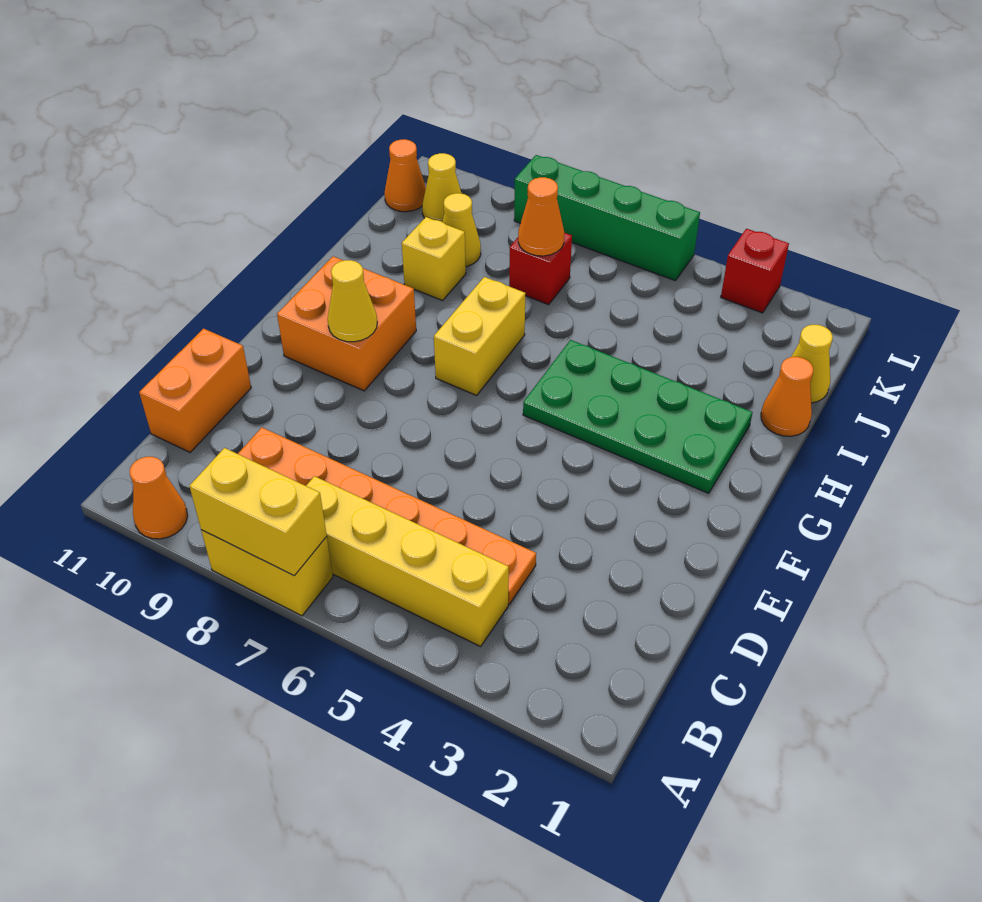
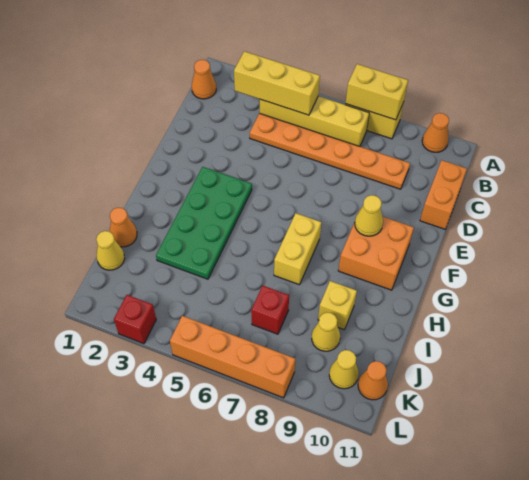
none -> yellow 1x3 brick [234,51,320,115]
green 2x4 plate [523,340,753,493] -> green 2x4 plate turned to [156,167,252,279]
orange 1x1 cone [518,177,564,256] -> orange 1x1 cone moved to [192,60,216,99]
green 1x4 brick [514,155,700,281] -> orange 1x4 brick [170,316,295,398]

